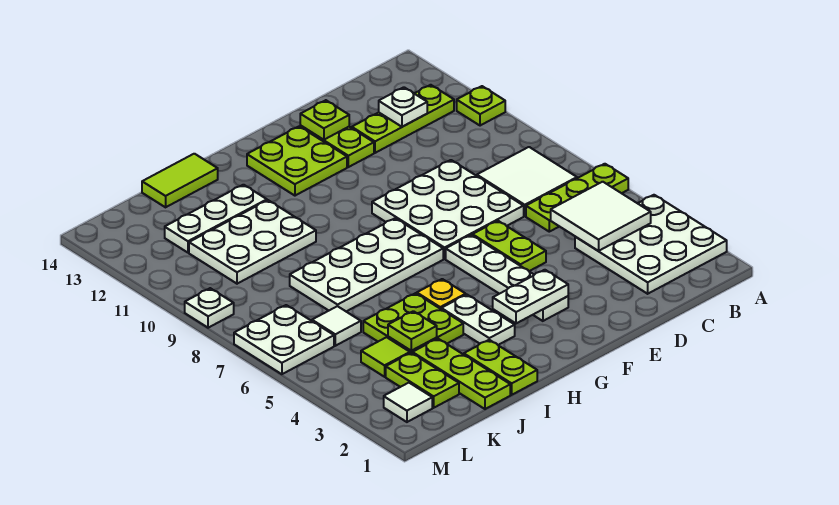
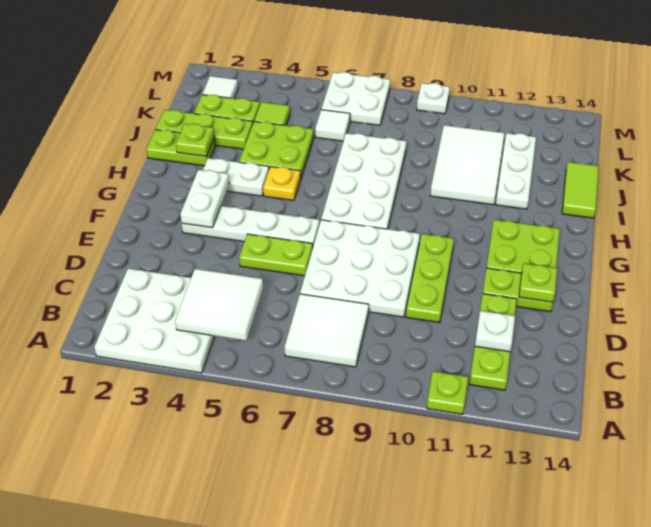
lime 1x3 plate [526,164,628,232] -> lime 1x3 plate moved to [406,234,454,323]
white 2x3 plate [189,200,316,284] -> white 2x3 tile [430,125,505,205]
lime 1x1 plate [388,311,437,351] -> lime 1x1 plate moved to [176,124,214,156]

